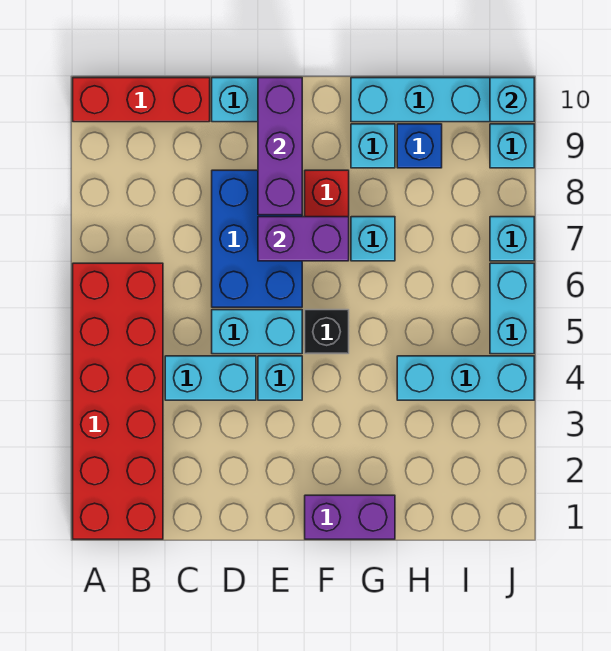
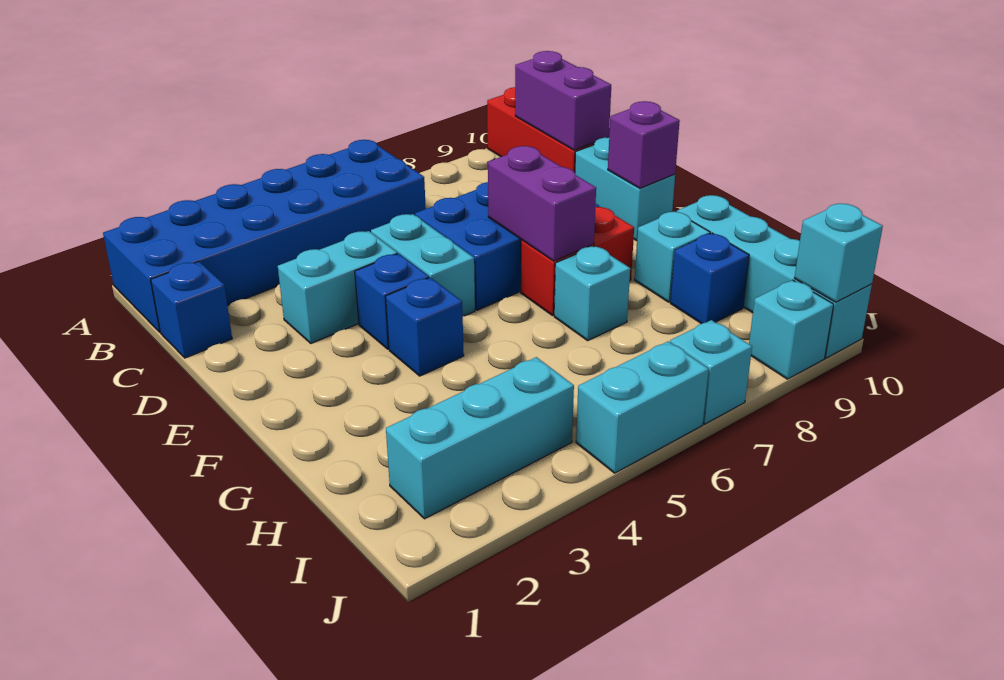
red 2x6 brick [73,263,163,539] -> blue 2x6 brick [103,140,426,332]
none -> blue 1x1 brick [151,262,232,358]
cyan 1x2 brick [165,356,256,400] -> cyan 1x2 brick turned to [278,231,397,343]
cyan 1x1 brick [258,356,302,400] -> blue 1x1 brick [355,254,429,349]
purple 1x3 brick [258,78,302,215] -> purple 1x1 brick [608,101,680,188]
purple 1x2 brick [305,495,395,539] -> purple 1x2 brick moved to [515,51,611,150]
none -> blue 1x1 brick [386,277,464,376]
black 1x1 brick [305,310,349,354] -> none
cyan 1x3 brick [397,356,534,400] -> cyan 1x3 brick turned to [386,357,574,519]

